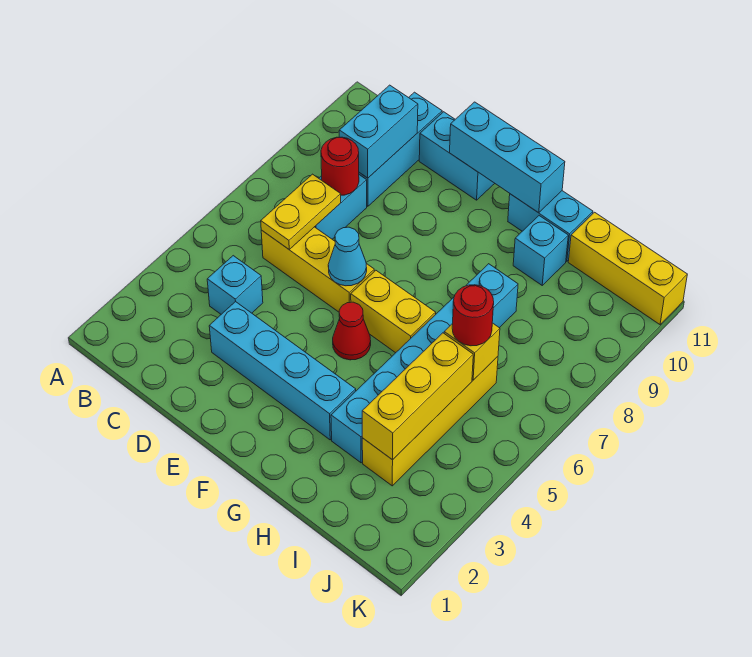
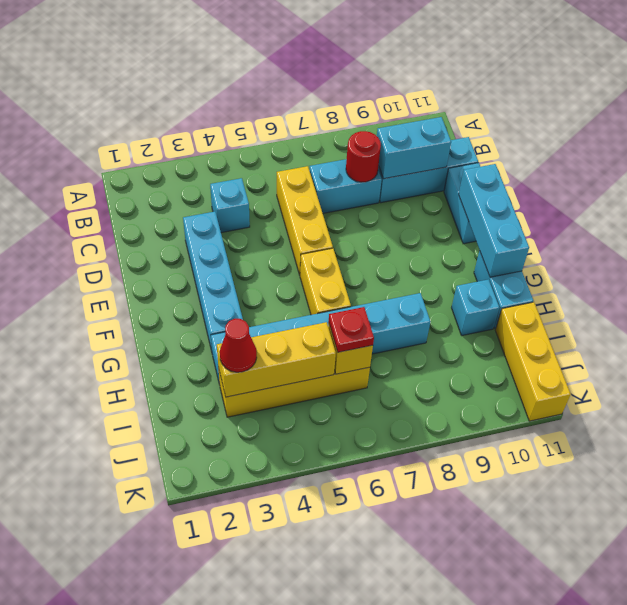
yellow 1x2 plate [261,174,341,249] -> none
cyan 1x1 cone [328,227,367,286] -> none
red 1x1 cone [333,302,371,360] -> red 1x1 cone moved to [220,319,257,372]
red 1x1 round brick [452,285,494,346] -> red 1x1 plate [329,307,374,352]

